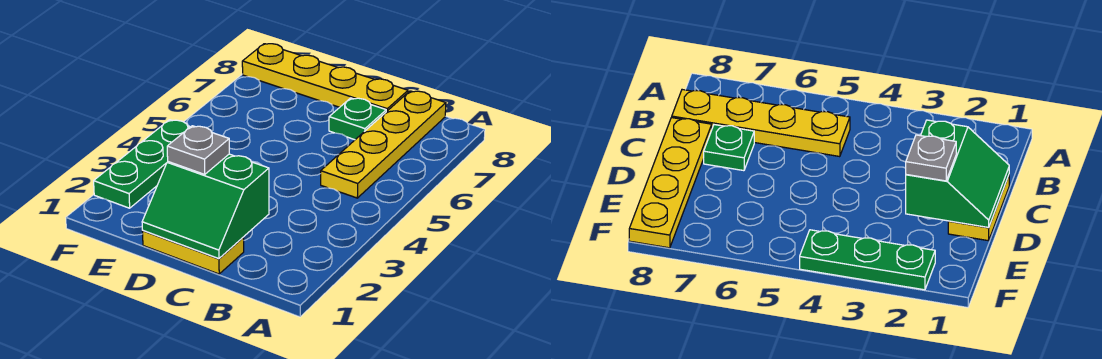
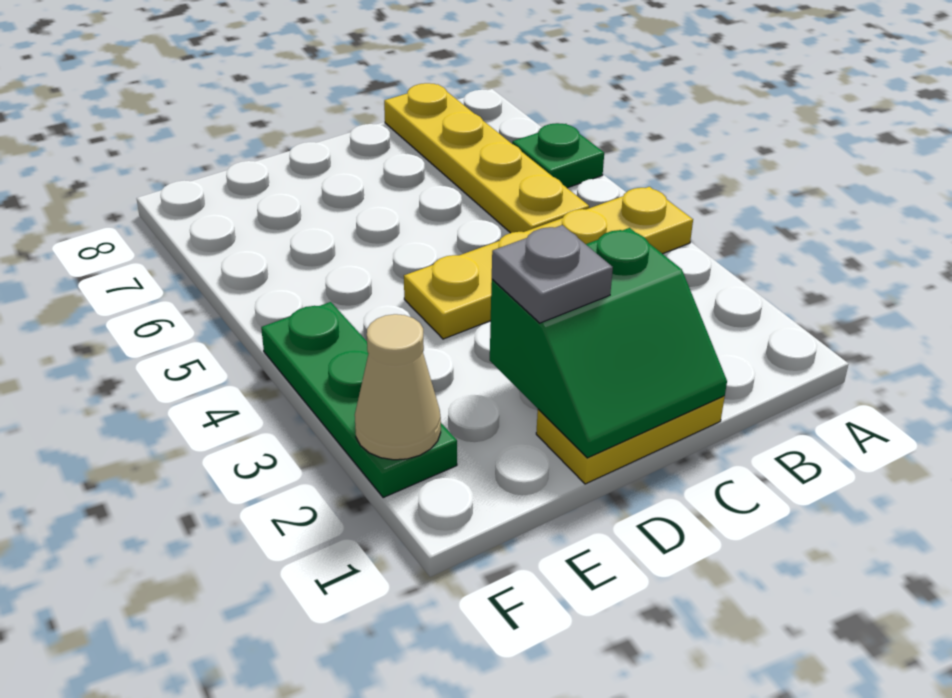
green 1x1 plate [329,98,386,140] -> green 1x1 plate moved to [512,123,604,188]
yellow 1x4 plate [242,44,408,112] -> yellow 1x4 plate moved to [404,187,693,339]
none -> tan 1x1 cone [355,314,441,460]

